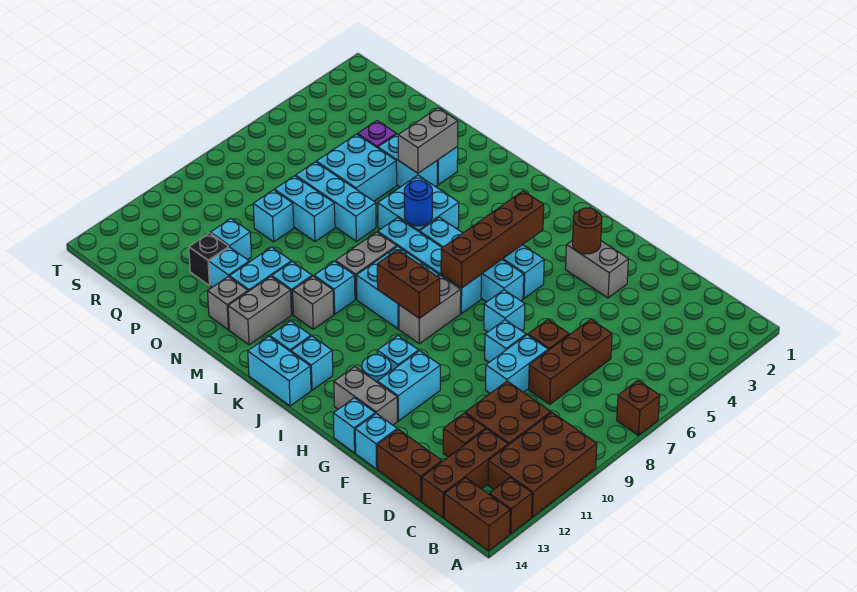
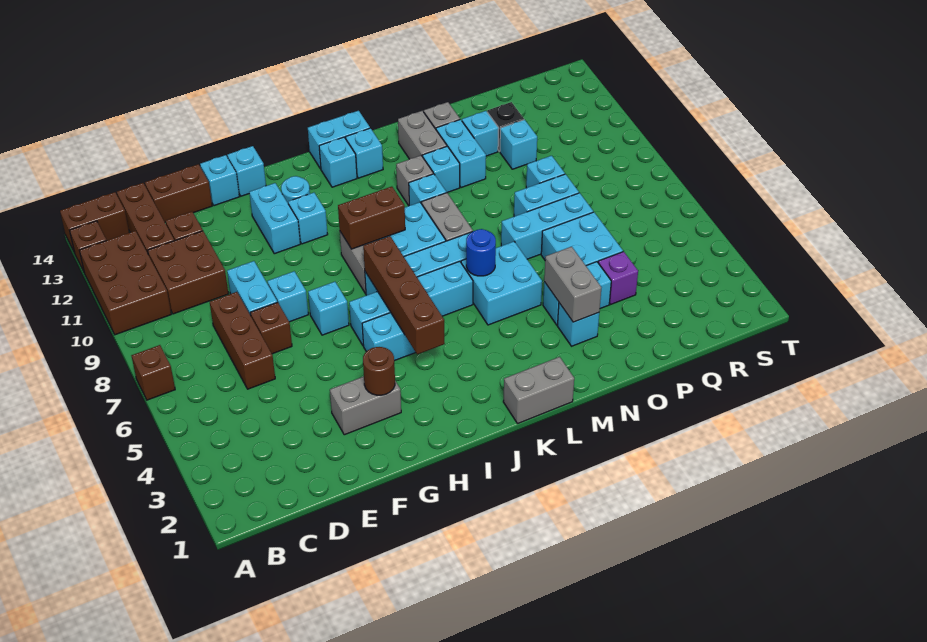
grey 1x2 brick [334,367,397,425] -> grey 1x2 brick moved to [503,357,574,424]

